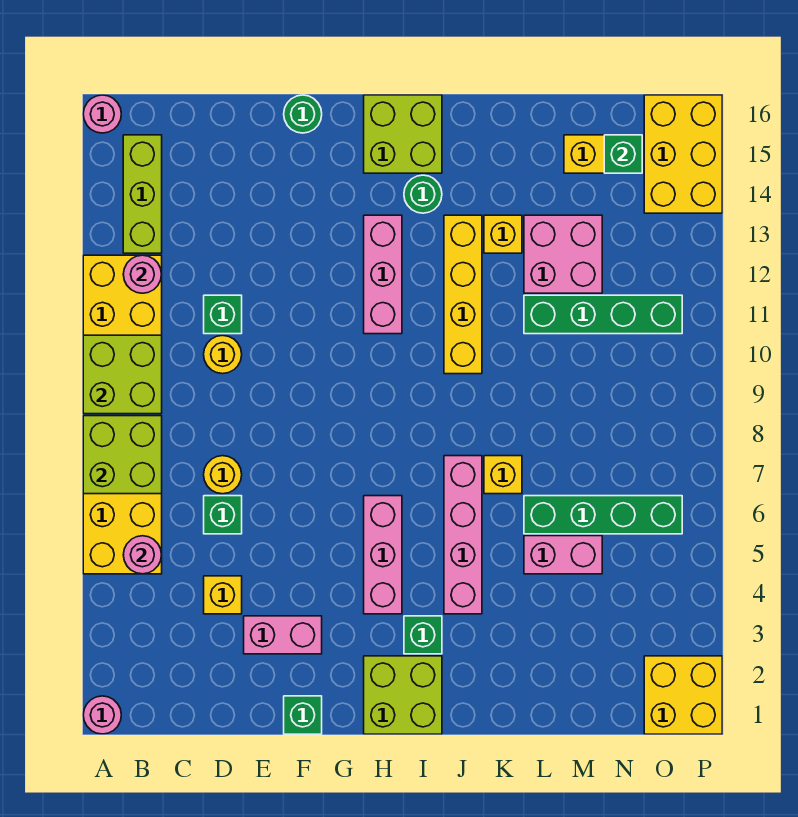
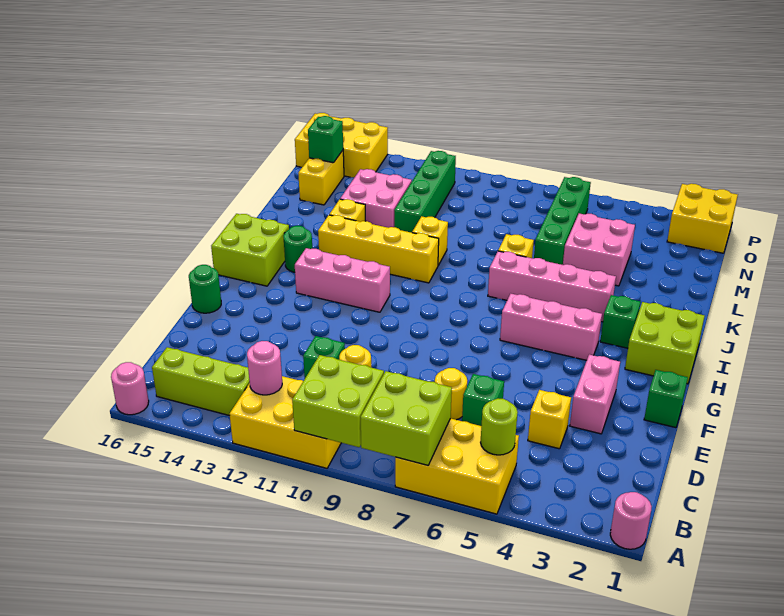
pink 1x1 round brick [123,536,162,574] -> lime 1x1 round brick [481,398,518,455]
none -> yellow 1x1 brick [412,216,448,265]
pink 1x2 brick [524,536,602,574] -> pink 2x2 brick [563,213,635,286]

